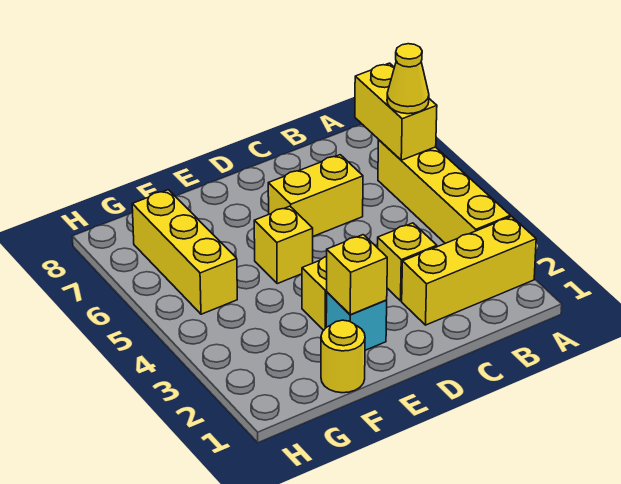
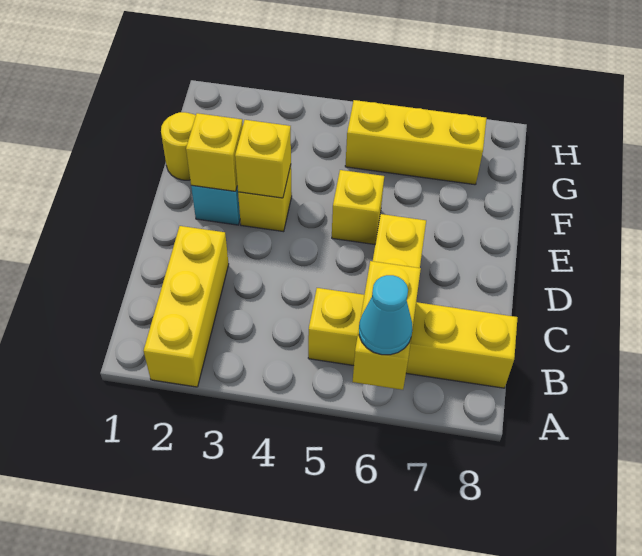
yellow 1x4 brick [378,140,511,243] -> yellow 1x4 brick moved to [308,288,518,388]
yellow 1x2 brick [355,63,437,160] -> yellow 1x2 brick turned to [353,261,421,390]
yellow 1x1 cone [387,44,429,114] -> cyan 1x1 cone [359,275,412,355]
yellow 1x1 brick [378,223,437,301] -> yellow 1x1 brick moved to [235,120,291,198]

